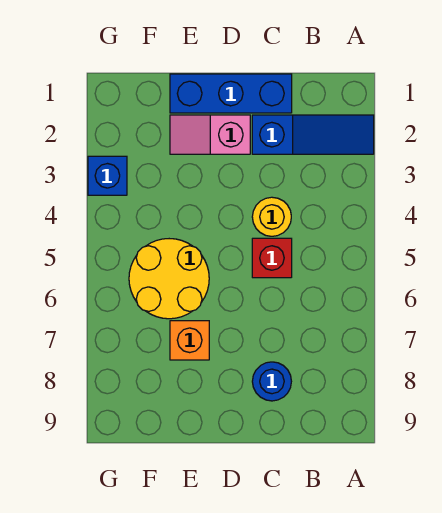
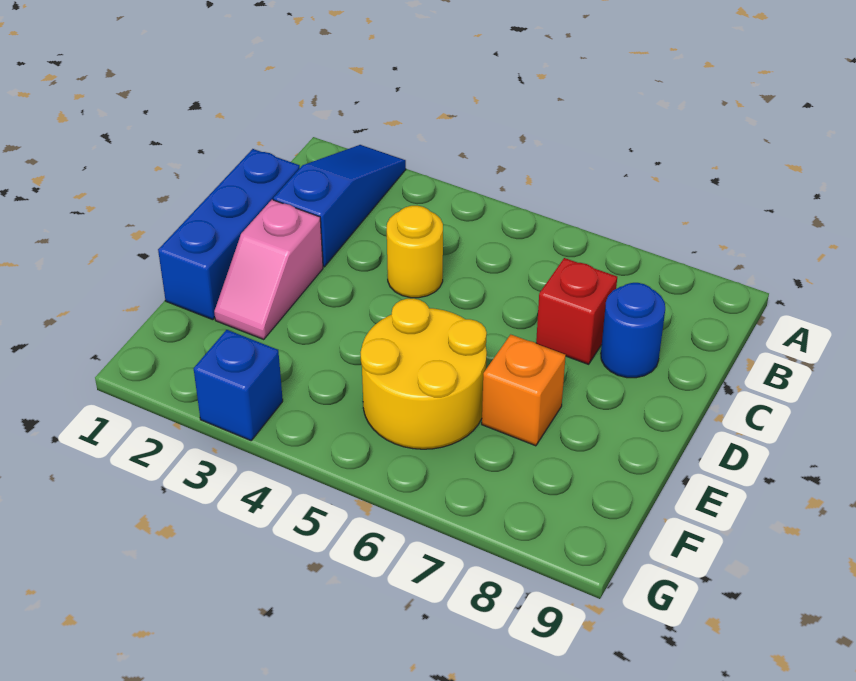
red 1x1 brick [252,238,292,278] -> red 1x1 brick moved to [536,258,617,364]

